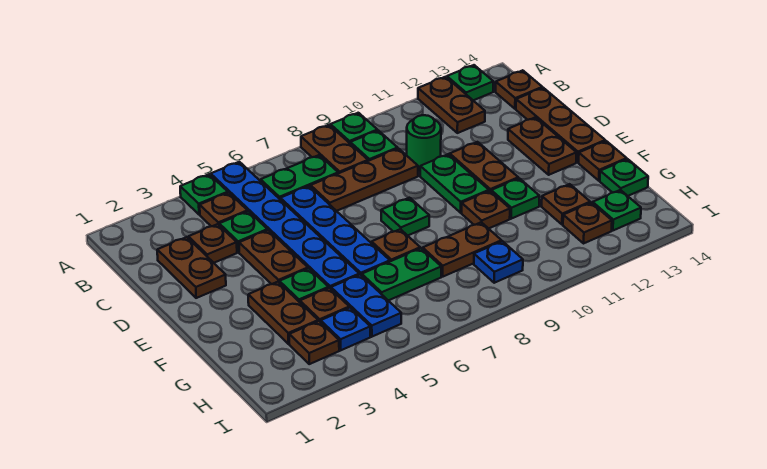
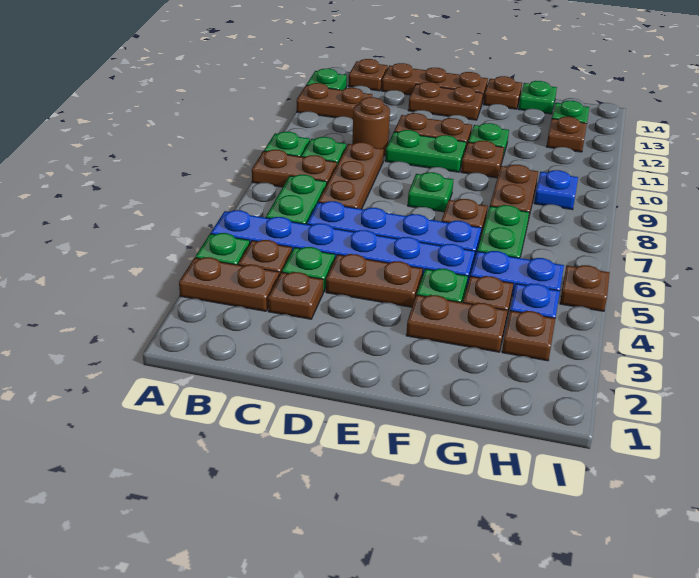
brown 1x2 plate [157,237,226,298] -> brown 1x2 plate moved to [179,257,279,311]
green 1x1 round brick [407,115,441,171] -> brown 1x1 round brick [352,97,390,156]
brown 1x1 plate [542,184,590,225] -> brown 1x1 plate moved to [560,265,610,311]

